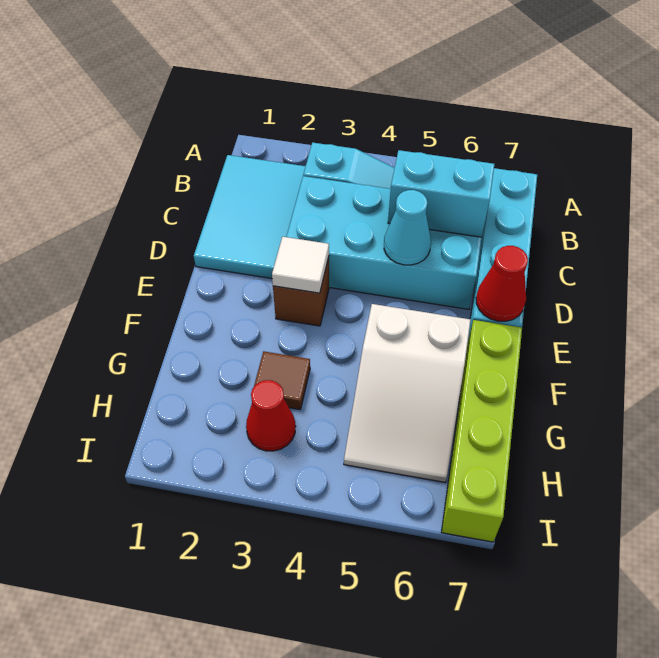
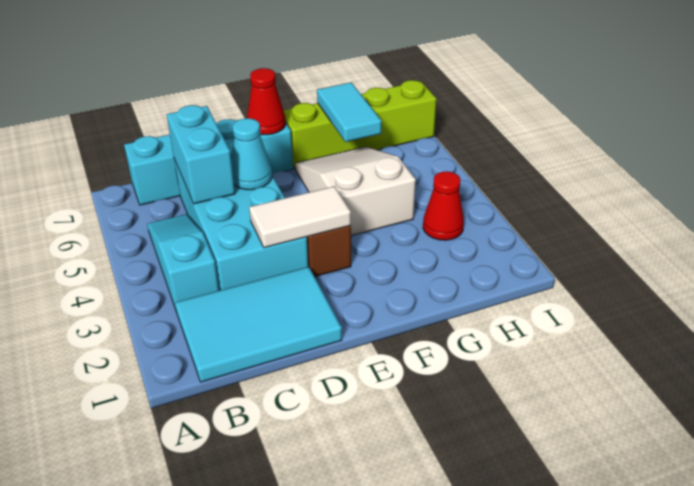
white 1x1 tile [272,237,329,293] -> white 1x2 tile [249,186,351,248]
white 2x3 slope [344,304,471,482] -> white 2x3 slope turned to [295,147,416,236]
brown 1x1 tile [254,351,310,410] -> none
none -> cyan 1x2 tile [317,82,381,142]

